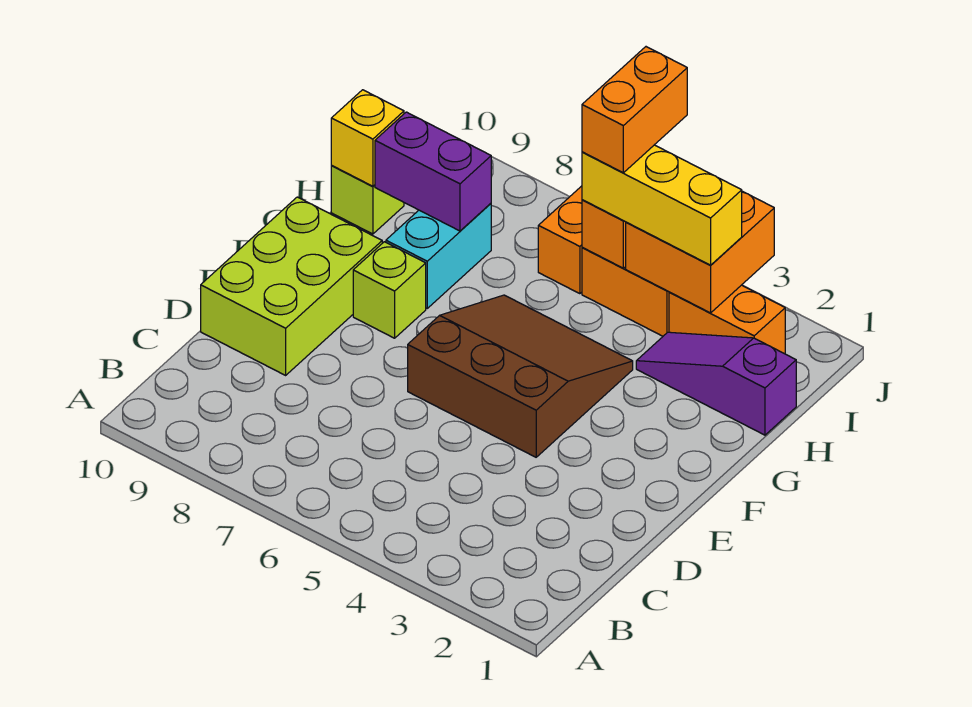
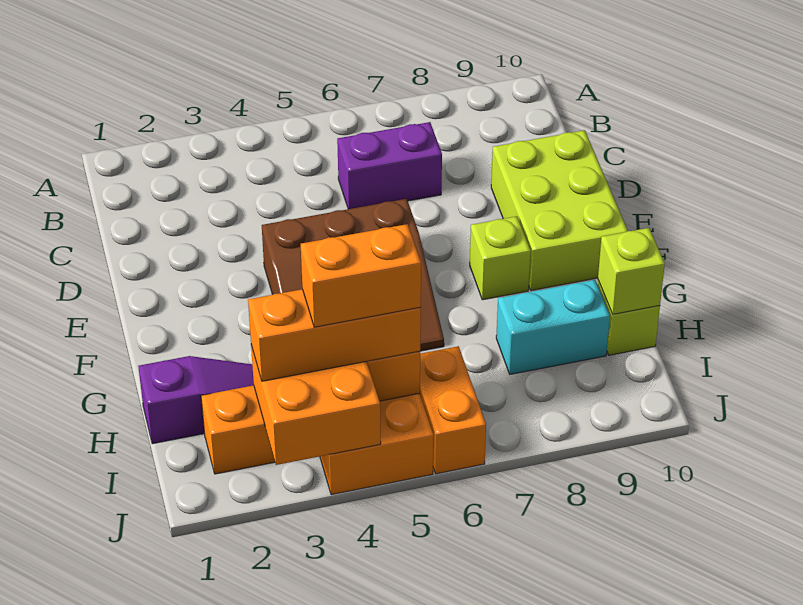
cyan 1x2 brick [386,203,491,308] -> cyan 1x2 brick turned to [496,280,610,374]
purple 1x2 brick [375,112,491,231] -> purple 1x2 brick moved to [337,122,442,209]
yellow 1x1 brick [331,90,404,186] -> lime 1x1 brick [598,228,665,314]
yellow 1x3 brick [582,145,742,265] -> orange 1x3 brick [248,289,421,381]
orange 1x2 brick [582,47,687,173] -> orange 1x2 brick turned to [301,224,421,327]

